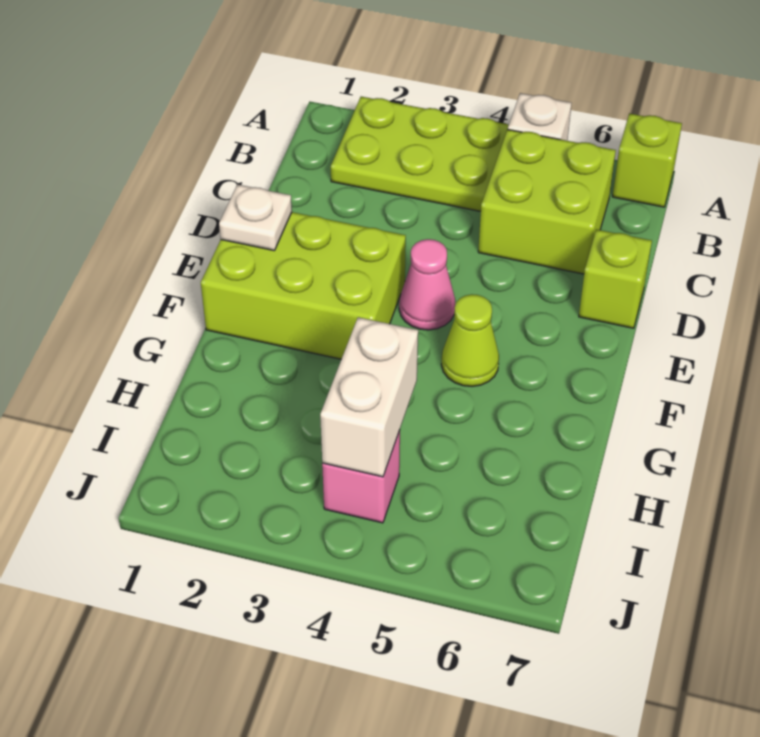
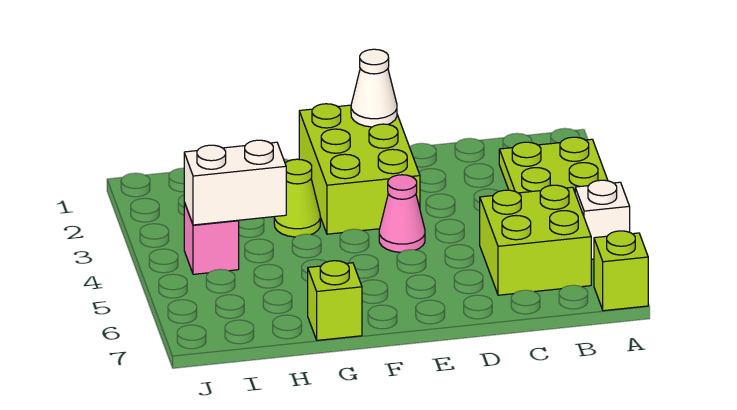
lime 1x1 brick [579,229,652,328] -> lime 1x1 brick moved to [308,261,362,340]
white 1x1 plate [219,184,292,251] -> white 1x1 cone [351,49,397,127]
lime 1x1 cone [441,294,499,386] -> lime 1x1 cone moved to [274,159,320,237]

